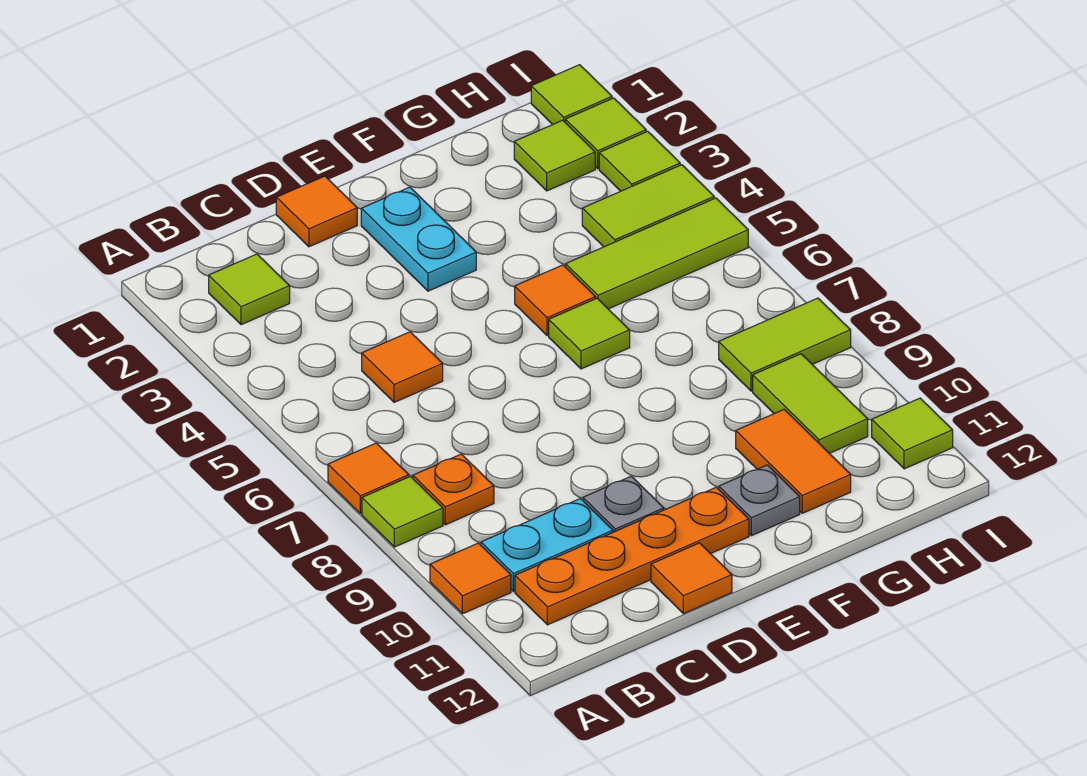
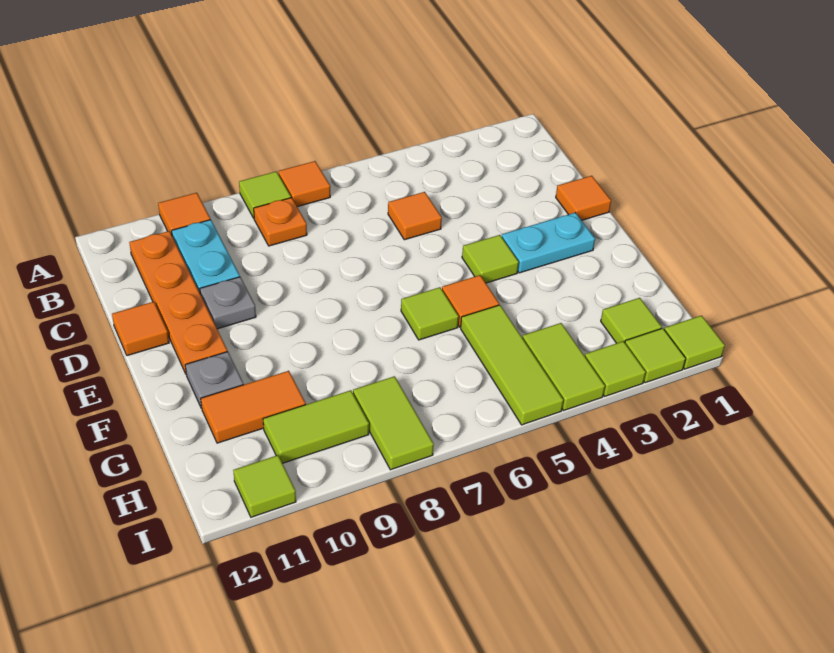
lime 1x1 tile [209,254,290,325] -> lime 1x1 tile moved to [462,235,519,283]

